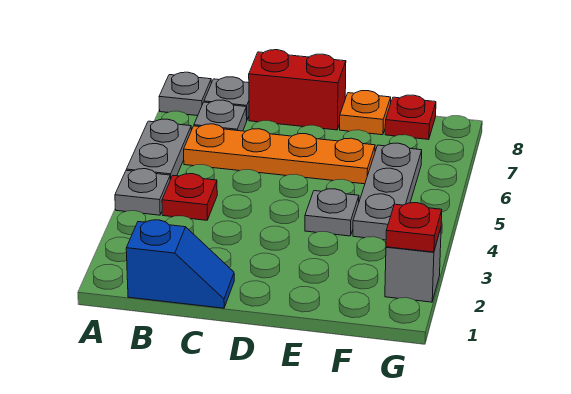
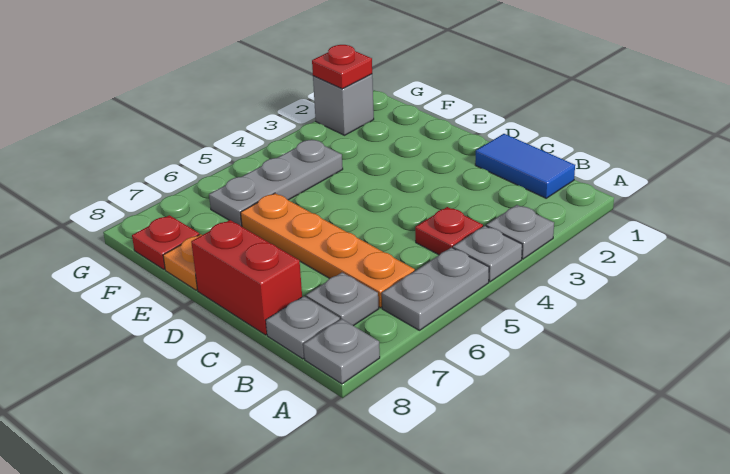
blue 1x2 slope [126,220,234,308] -> blue 1x2 tile [475,134,575,198]
grey 1x1 plate [305,189,359,236] -> grey 1x1 plate moved to [486,205,554,259]

